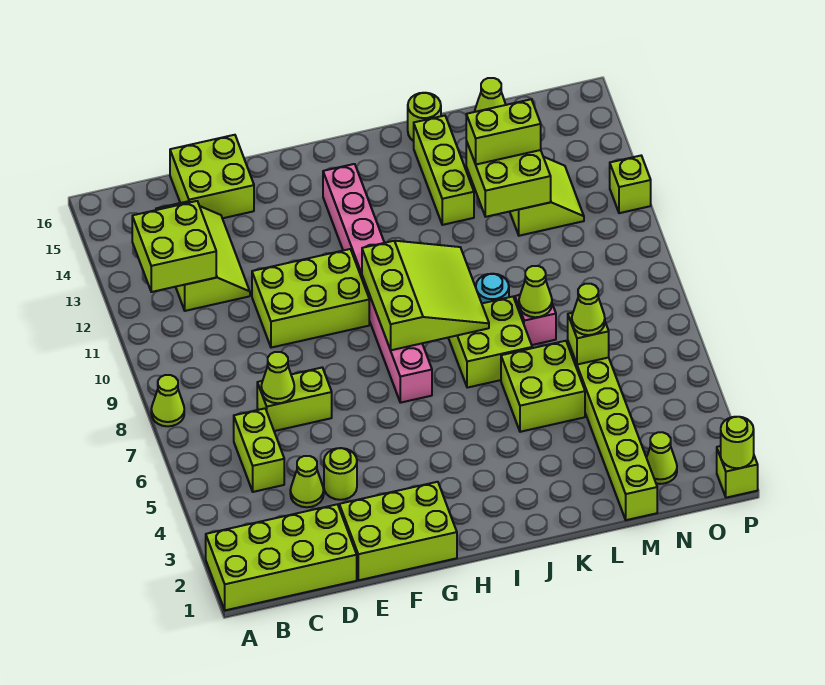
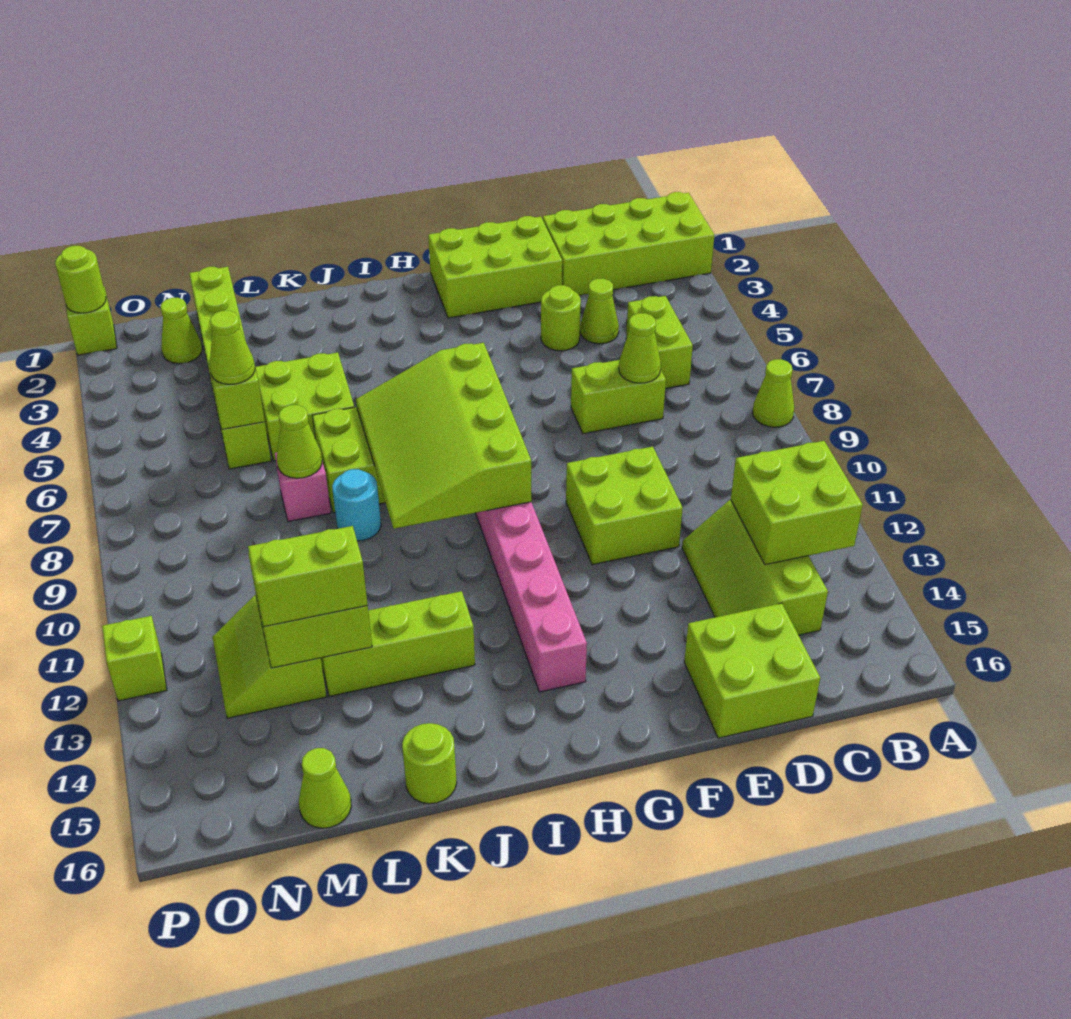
lime 2x3 brick [252,249,369,348] -> lime 2x2 brick [566,447,683,565]
lime 3x3 slope [362,241,489,350] -> lime 3x4 slope [356,343,532,529]
lime 1x3 brick [414,116,474,225] -> lime 1x3 brick turned to [321,591,475,696]

